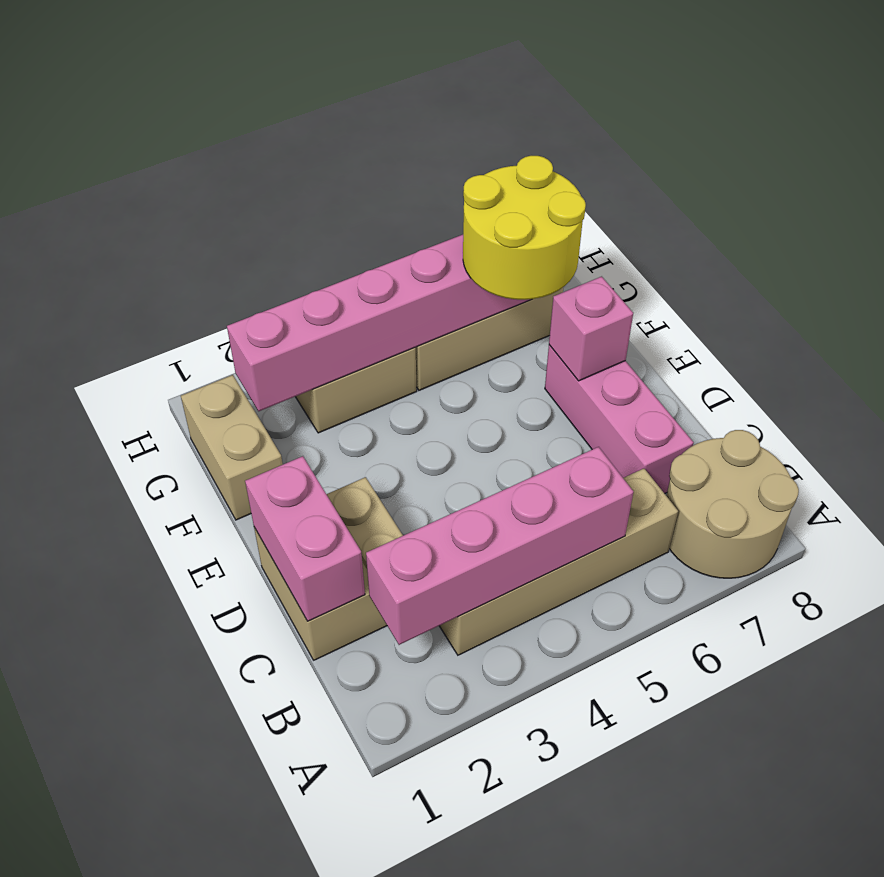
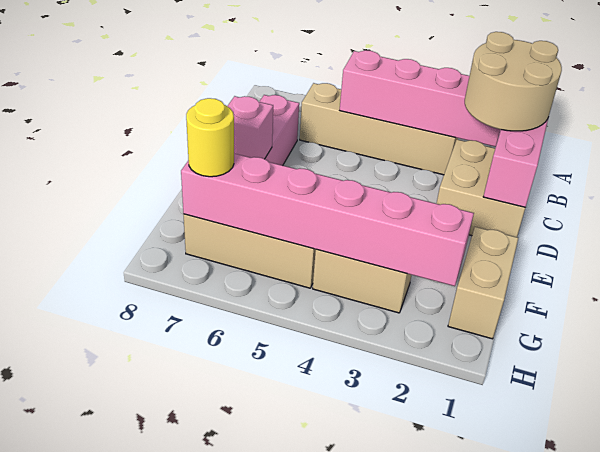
tan 2x2 round brick [666,430,799,578] -> tan 2x2 round brick moved to [465,32,562,131]
yellow 2x2 round brick [463,156,586,300] -> yellow 1x1 round brick [186,98,234,177]

